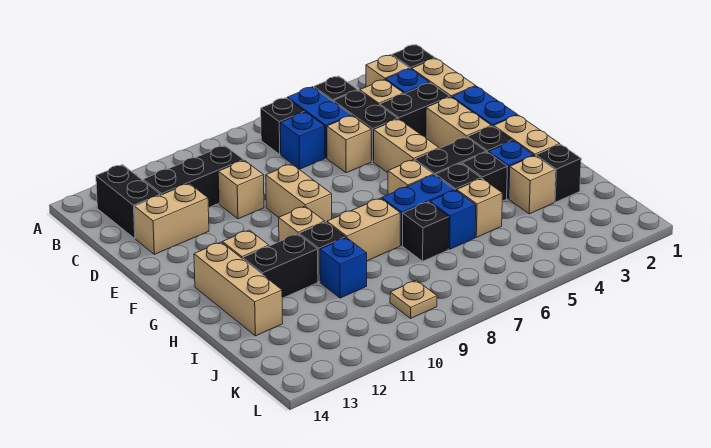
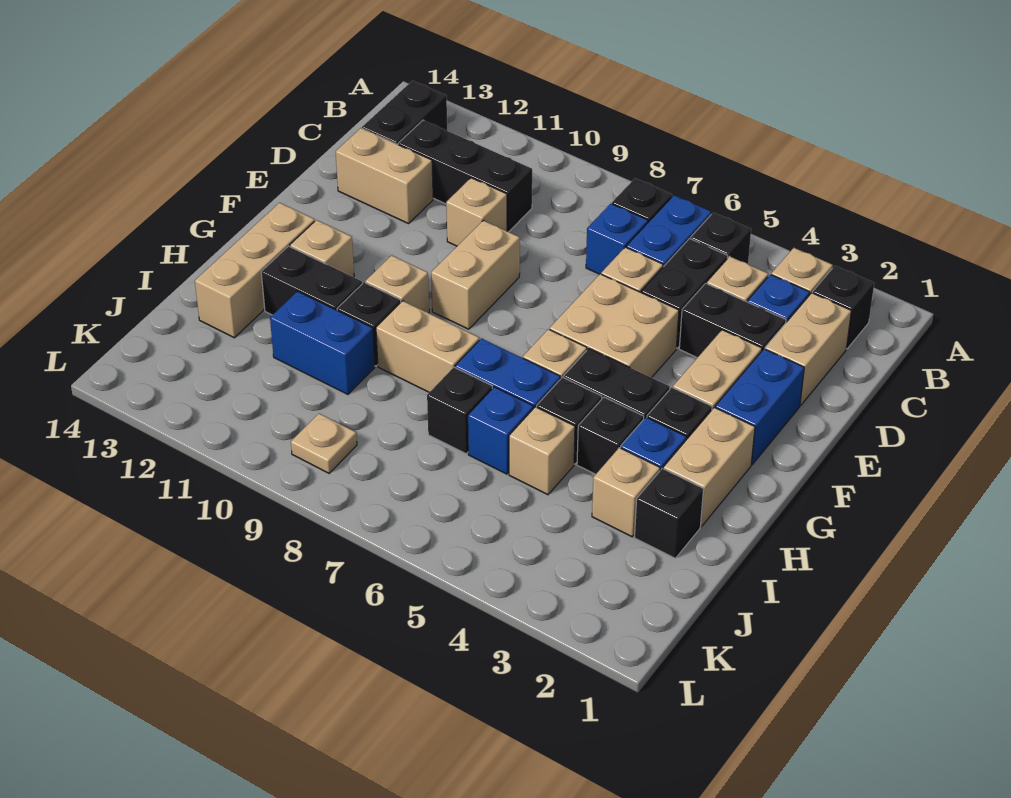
tan 1x2 brick [374,119,439,173] -> tan 2x2 brick [550,274,679,378]
blue 1x1 brick [320,238,367,298] -> blue 1x2 brick [270,291,375,394]

